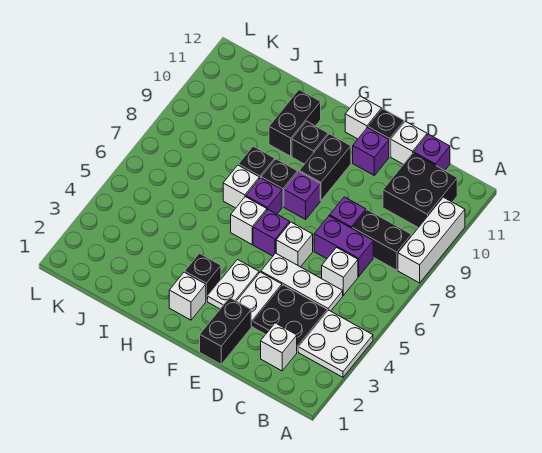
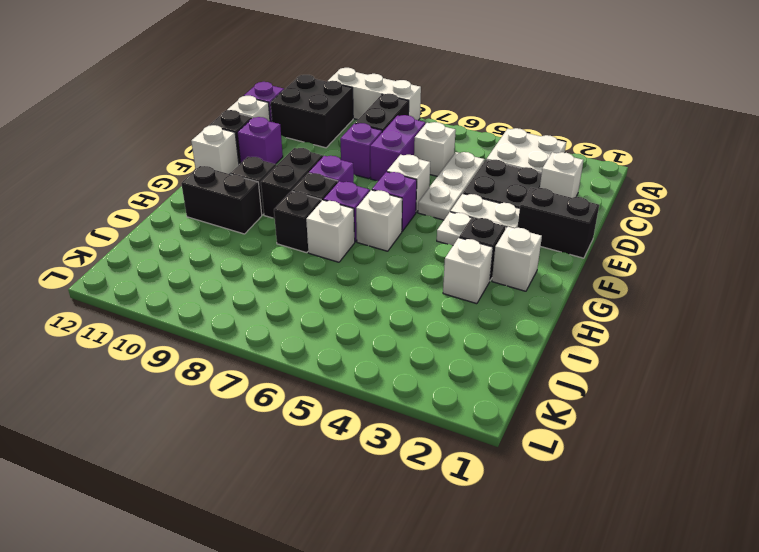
black 1x2 brick [299,134,351,201] -> black 1x2 brick turned to [261,148,323,219]
none -> white 1x1 brick [443,238,493,304]

